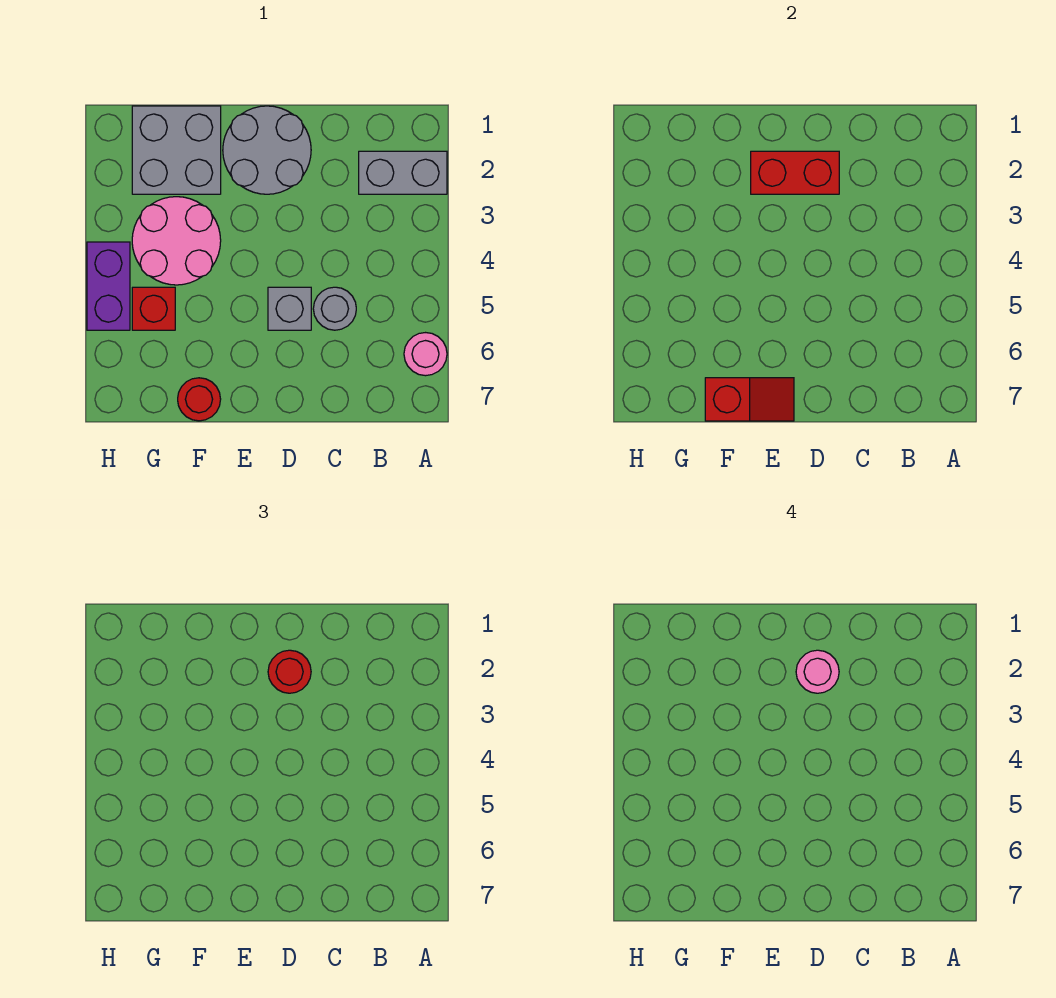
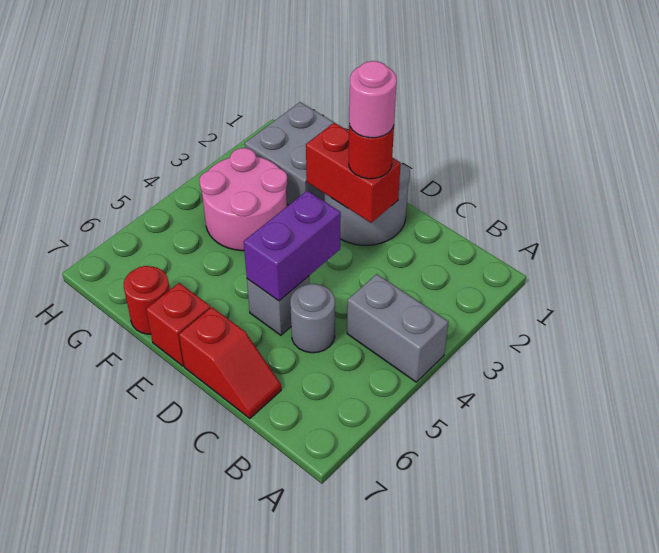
grey 1x2 brick [359,151,447,194] -> grey 1x2 brick moved to [347,274,448,382]
pink 1x1 round brick [404,333,447,376] -> none
red 1x2 slope [705,378,794,421] -> red 1x2 slope moved to [179,307,281,418]
red 1x1 brick [132,287,175,330] -> red 1x1 brick moved to [146,283,210,366]
purple 1x2 brick [87,242,130,330] -> purple 1x2 brick moved to [244,191,341,301]

